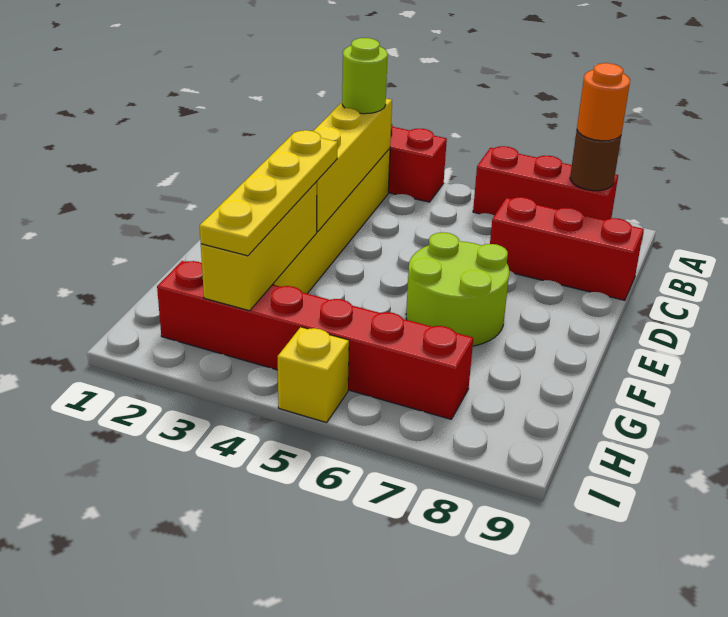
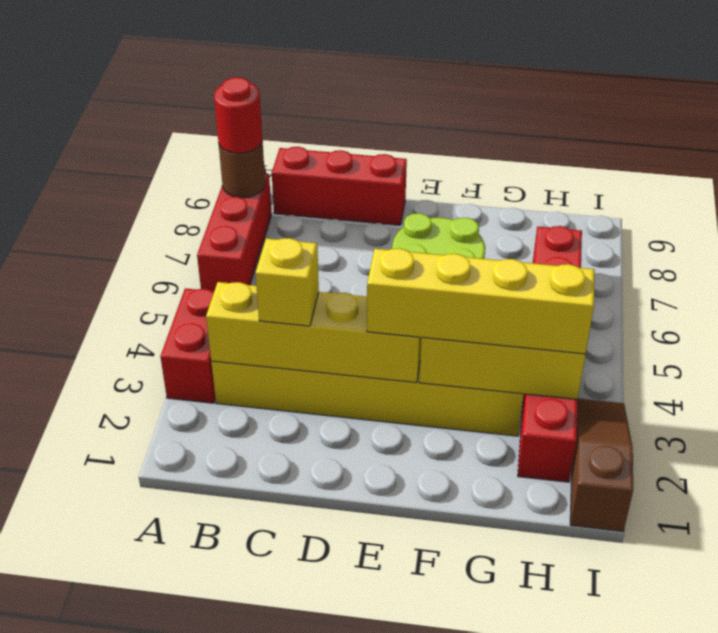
orange 1x1 round brick [577,63,630,141] -> red 1x1 round brick [214,77,262,153]
lime 1x1 round brick [342,38,388,114] -> none
red 1x3 brick [490,197,644,300] -> red 1x3 brick turned to [272,147,407,225]
yellow 1x4 plate [200,130,338,256] -> yellow 1x4 brick [367,248,595,354]
none -> brown 1x3 slope [570,399,633,532]
yellow 1x1 brick [278,327,349,423] -> yellow 1x1 brick moved to [256,238,319,326]

